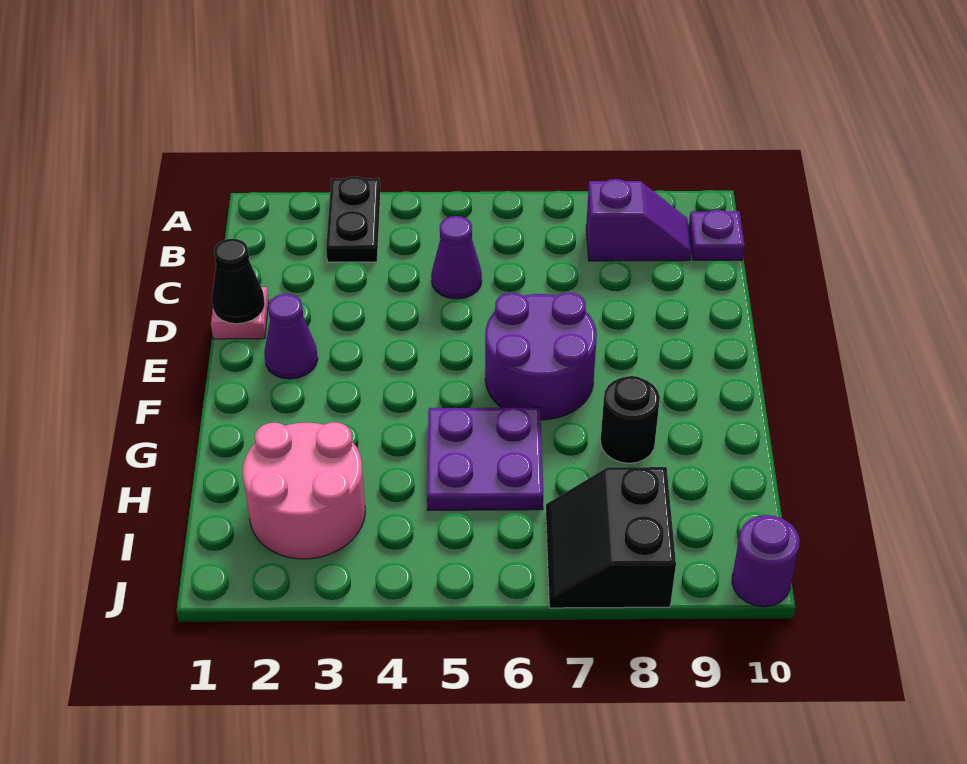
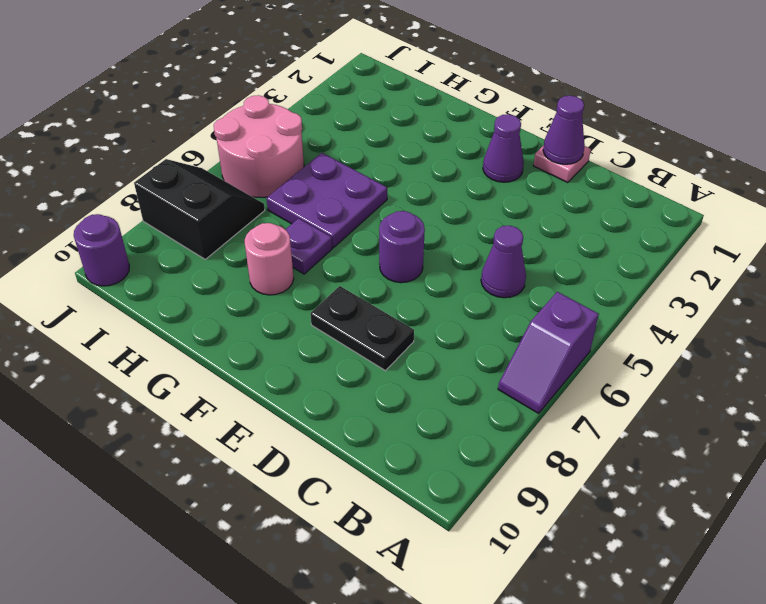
black 1x2 plate [326,176,380,262] -> black 1x2 plate moved to [310,286,414,371]
purple 1x2 slope [586,179,691,261] -> purple 1x2 slope moved to [498,292,599,413]
purple 1x1 plate [689,210,745,260] -> purple 1x1 plate moved to [285,218,332,274]
black 1x1 cone [212,239,265,324] -> purple 1x1 cone [543,96,585,164]
purple 2x2 round brick [485,292,597,420] -> purple 1x1 round brick [379,211,425,283]
black 1x1 round brick [600,376,660,463] -> pink 1x1 round brick [245,223,294,295]
pink 2x2 round brick [243,422,365,559] -> pink 2x2 round brick moved to [214,95,304,197]

